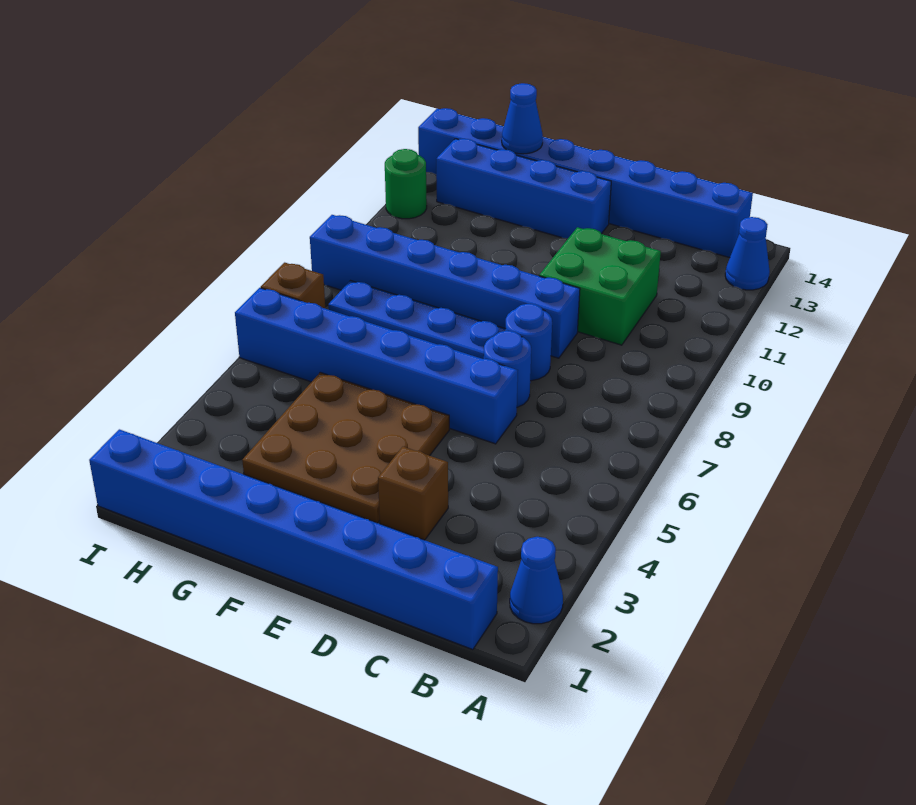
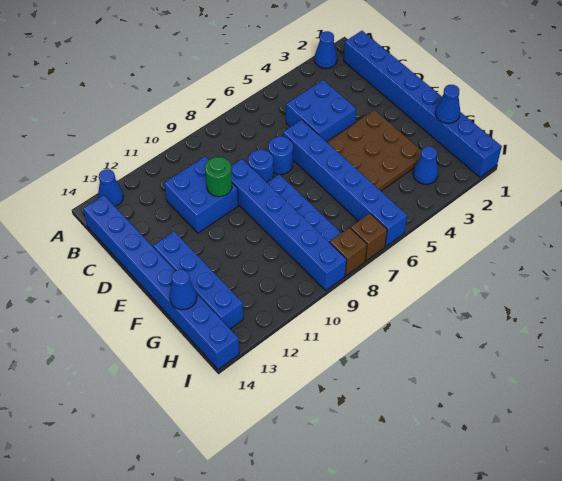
none -> blue 2x2 brick [286,80,356,142]
green 2x2 brick [539,227,661,345] -> blue 2x2 brick [164,157,238,233]
brown 1x1 brick [378,447,448,540] -> brown 1x1 brick moved to [330,228,367,276]
none -> blue 1x1 cone [435,85,460,124]
none -> blue 1x1 cone [413,146,438,184]
green 1x1 round brick [385,149,427,219] -> green 1x1 round brick moved to [205,157,232,197]

